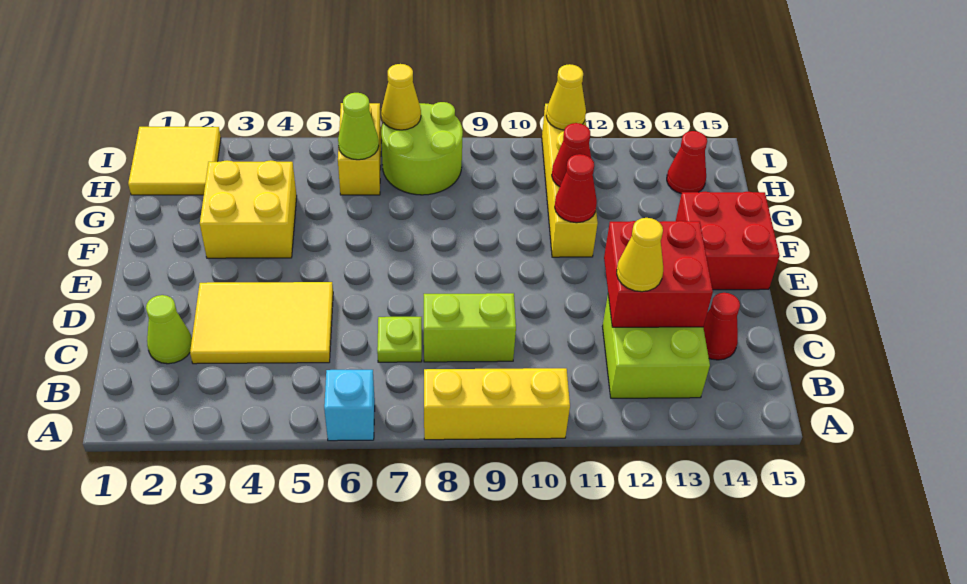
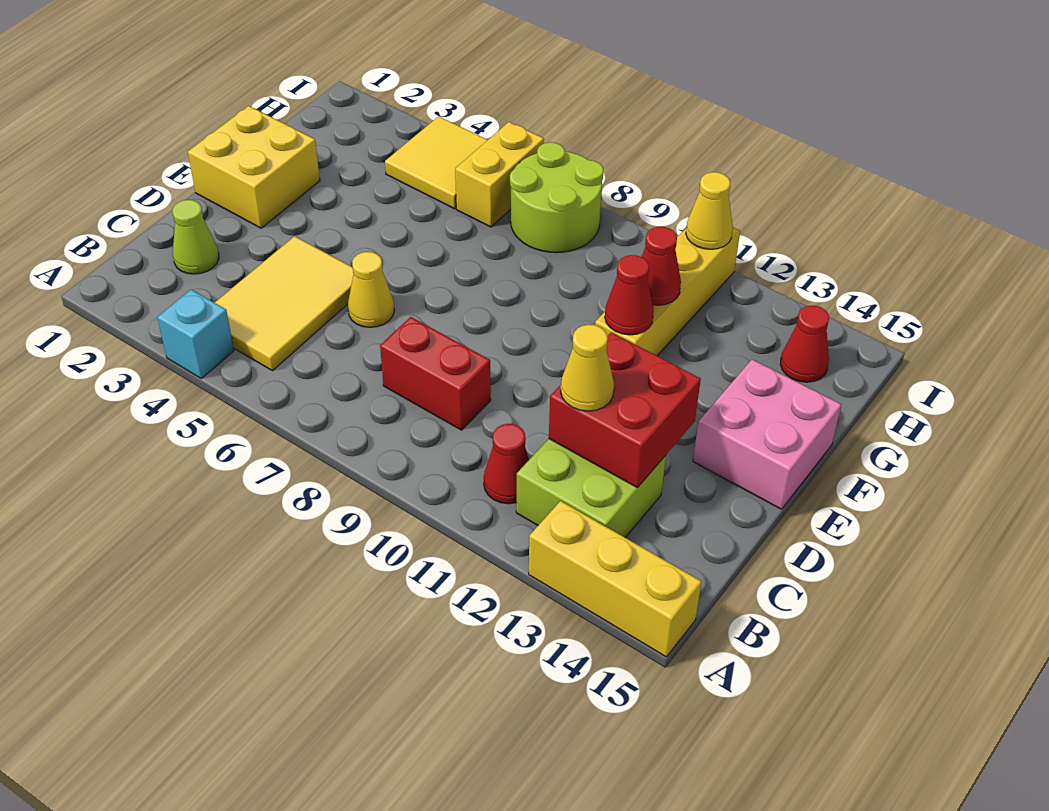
cyan 1x1 brick [324,370,375,441] -> cyan 1x1 brick moved to [157,290,234,378]
yellow 1x3 brick [424,368,570,440] -> yellow 1x3 brick moved to [529,501,701,657]
yellow 2x3 tile [190,282,333,364] -> yellow 2x3 tile turned to [215,236,354,371]
lime 1x1 plate [377,317,422,362] -> none
lime 1x2 brick [424,293,516,362] -> red 1x2 brick [380,317,491,430]
red 1x1 cone [703,293,740,360] -> red 1x1 cone moved to [484,424,529,504]
red 2x2 brick [676,192,780,290] -> pink 2x2 brick [693,360,841,509]
yellow 2x2 brick [200,160,297,258] -> yellow 2x2 brick moved to [188,106,320,228]
yellow 2x2 tile [128,127,221,195] -> yellow 2x2 tile moved to [385,116,487,209]
lime 1x1 cone [338,93,379,160] -> none
yellow 1x1 cone [381,64,421,130] -> yellow 1x1 cone moved to [348,252,394,327]

